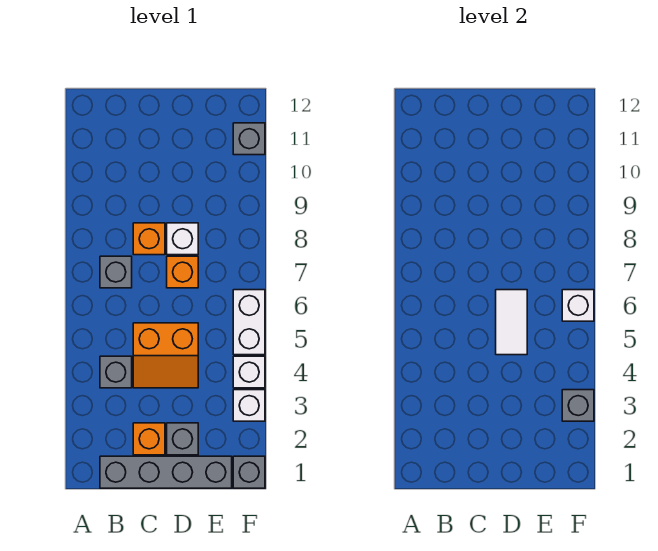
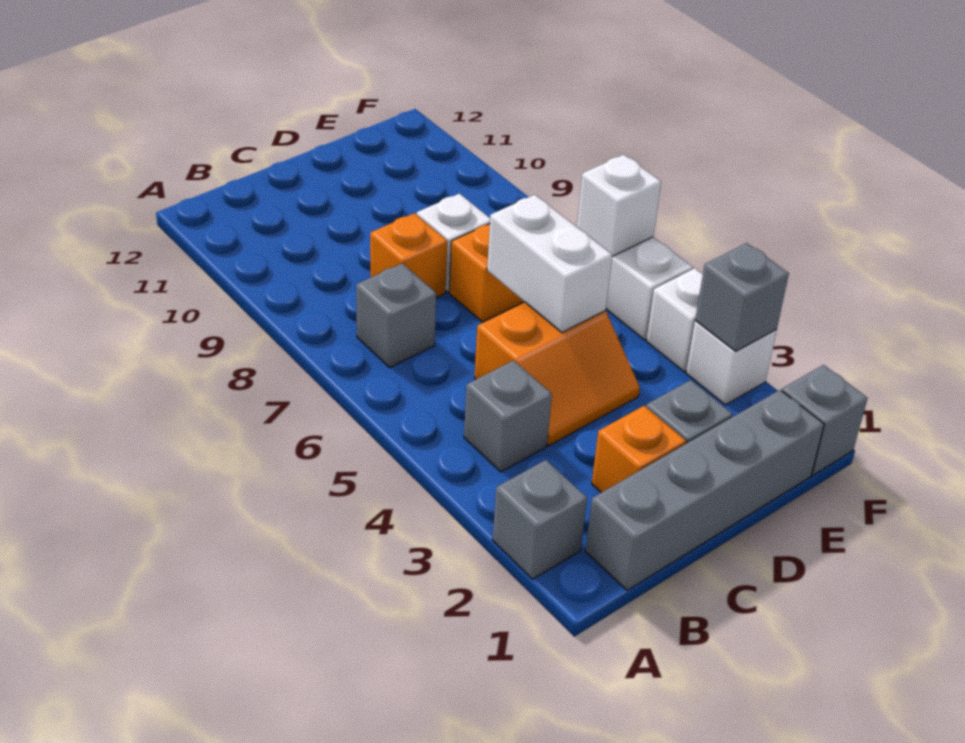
white 1x2 tile [496,290,527,355] -> white 1x2 brick [487,195,612,332]
grey 1x1 brick [233,123,265,155] -> grey 1x1 brick moved to [493,460,587,579]

